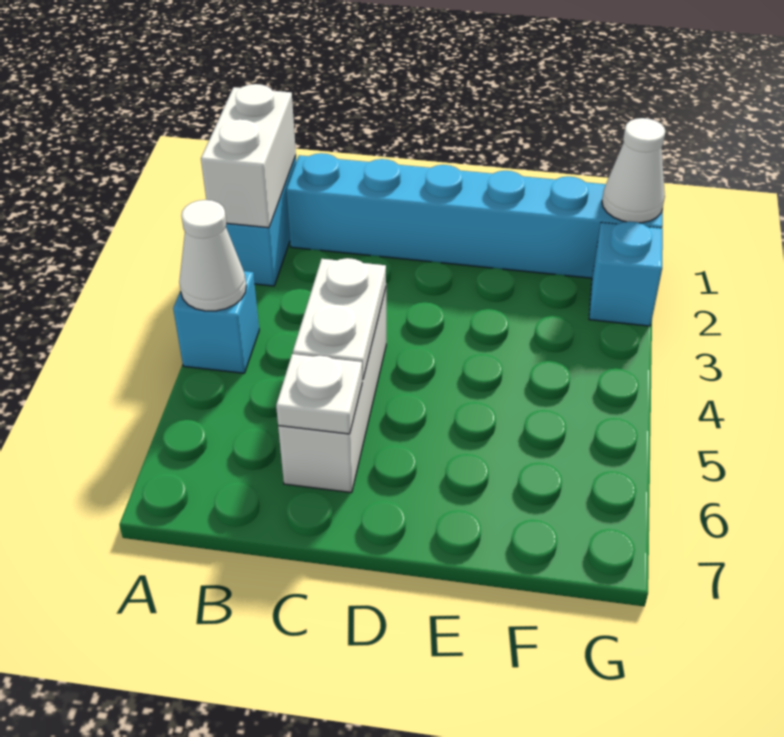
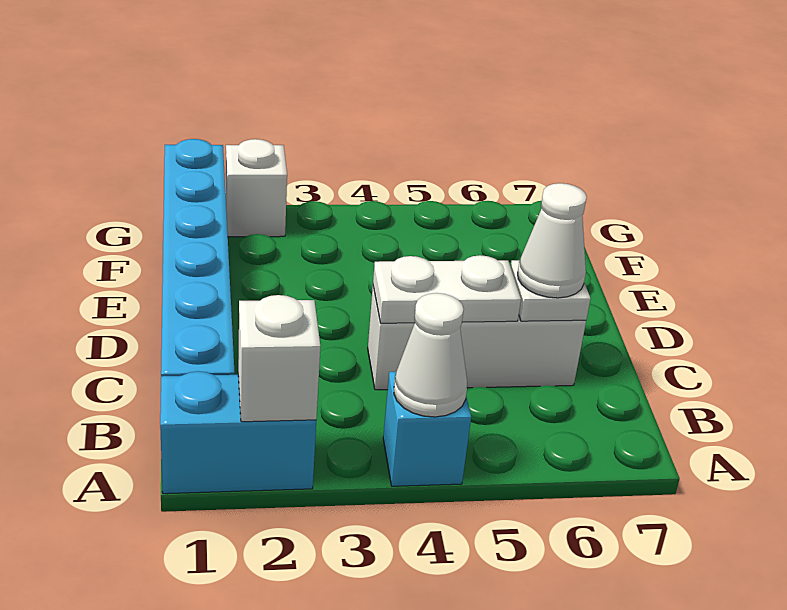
white 1x2 brick [201,84,296,228] -> white 1x1 brick [238,295,320,422]
white 1x1 cone [602,118,665,223] -> white 1x1 cone moved to [518,183,587,298]
cyan 1x1 brick [589,221,663,326] -> white 1x1 brick [226,139,287,237]

